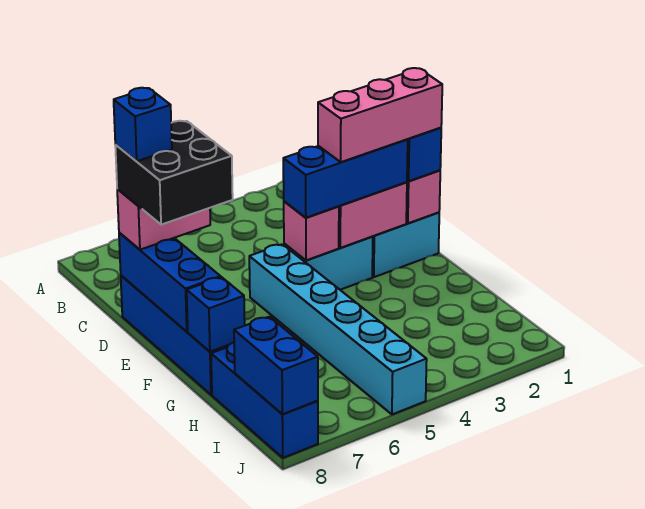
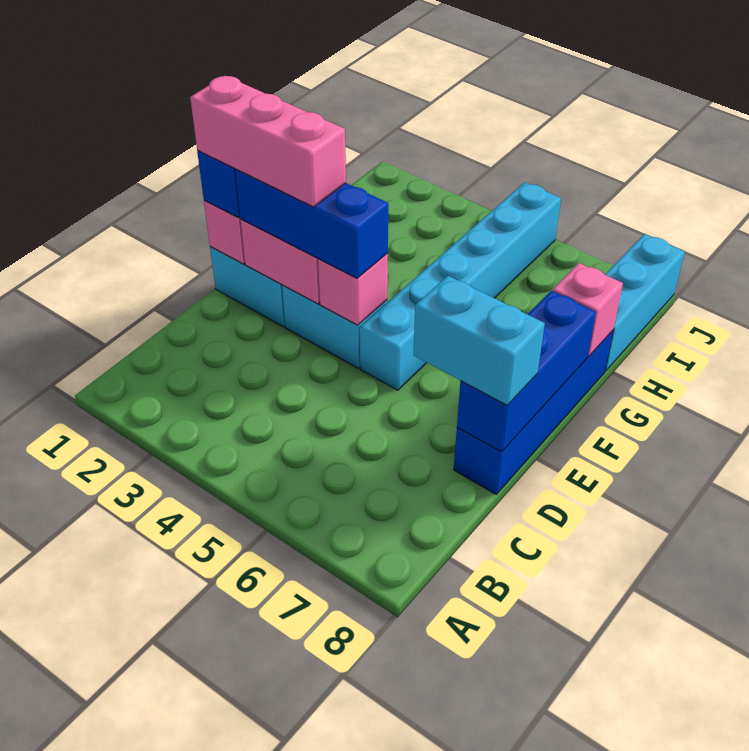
pink 1x2 brick [117,189,210,250] -> cyan 1x2 brick [413,276,545,405]
black 2x2 brick [115,121,233,225] -> none
blue 1x1 brick [114,88,172,161] -> none
blue 1x1 brick [187,277,245,352] -> pink 1x1 brick [552,263,623,356]
blue 1x3 brick [211,342,318,458] -> cyan 1x3 brick [605,234,685,371]
blue 1x2 brick [234,317,318,414] -> none

